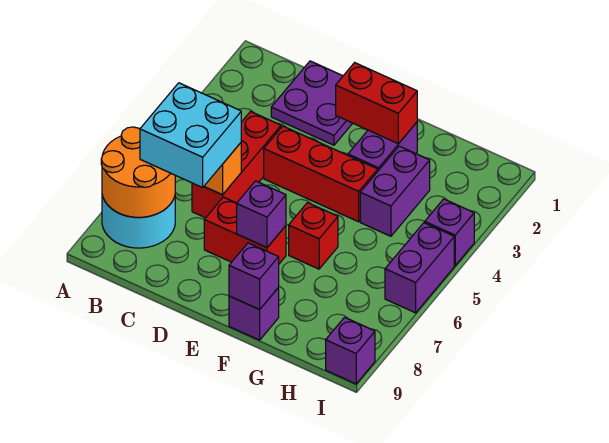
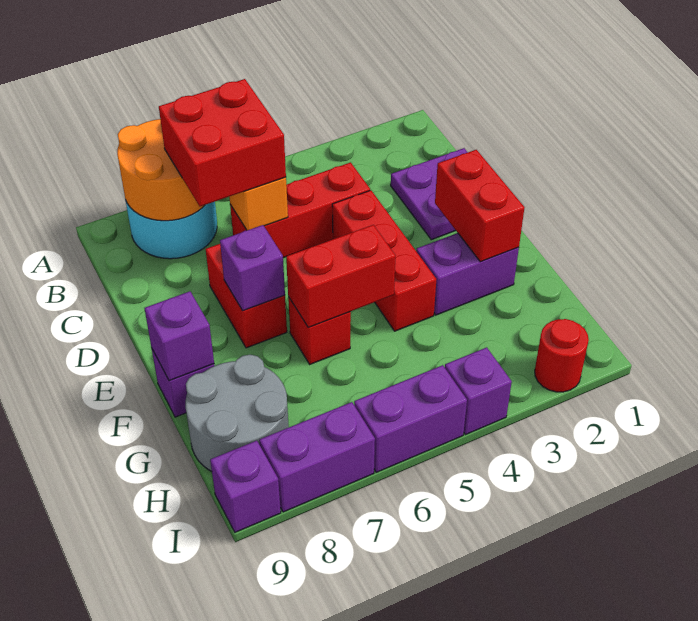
cyan 2x2 brick [140,83,241,187] -> red 2x2 brick [159,79,286,206]
none -> red 1x2 brick [286,225,395,327]
purple 1x2 brick [360,146,430,236] -> purple 1x2 brick moved to [259,402,375,512]
none -> grey 2x2 round brick [186,355,289,471]
none -> red 1x1 round brick [535,319,589,392]

